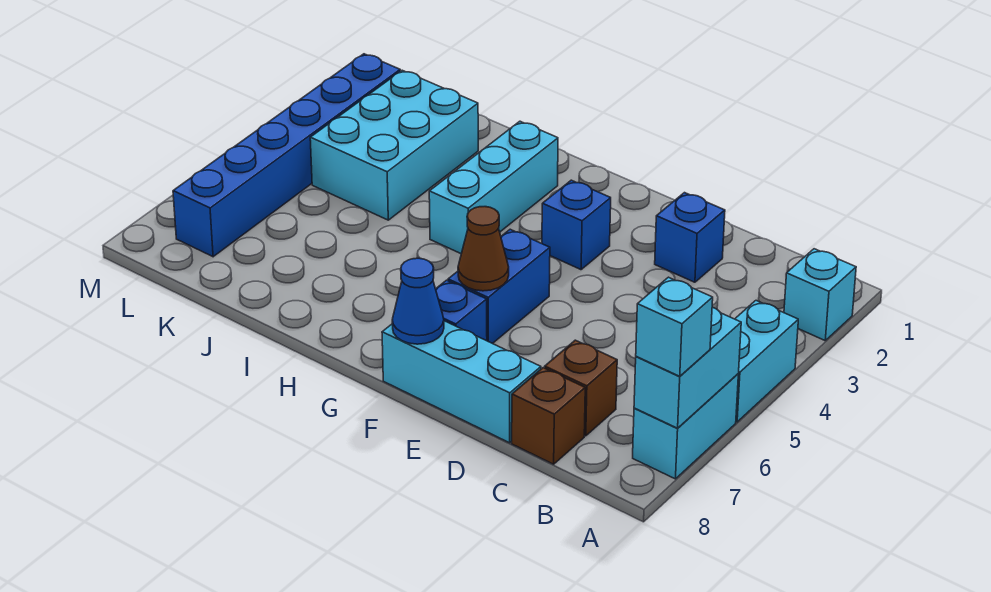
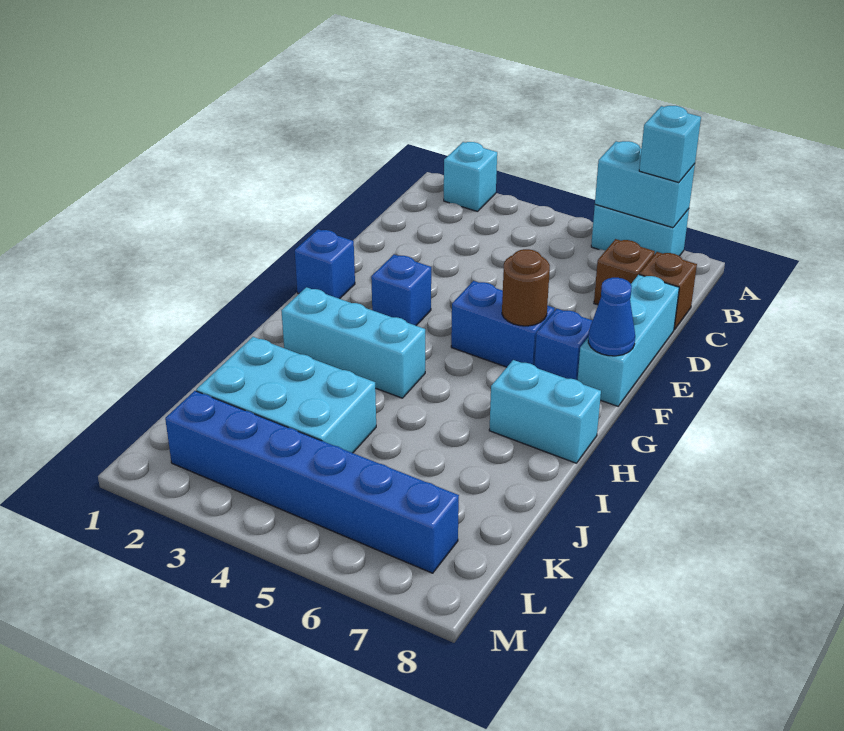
cyan 1x2 brick [735,301,798,422] -> cyan 1x2 brick moved to [489,360,601,463]
blue 1x1 brick [655,193,725,282] -> blue 1x1 brick moved to [295,229,355,299]
brown 1x1 cone [458,207,509,291] -> brown 1x1 round brick [502,249,550,326]

